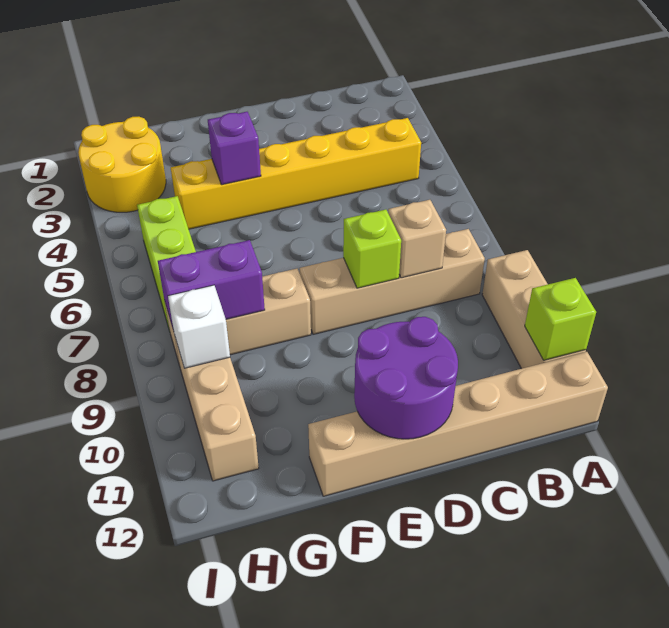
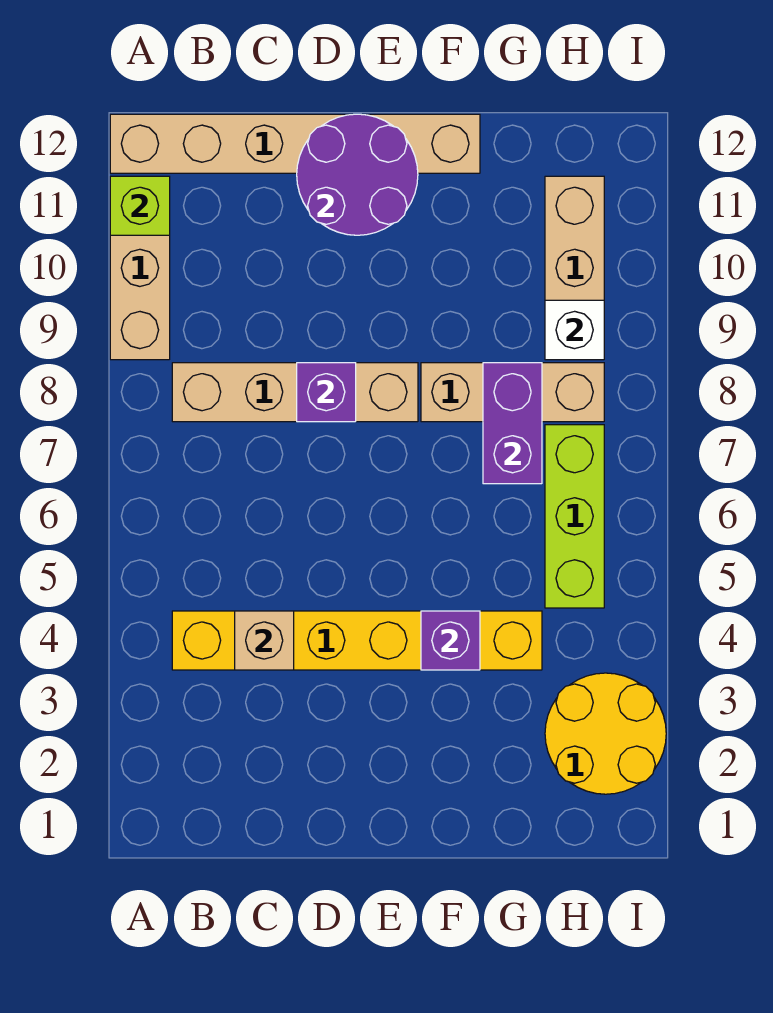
tan 1x1 brick [388,200,446,278] -> tan 1x1 brick moved to [235,611,294,670]
lime 1x1 brick [343,210,401,288] -> purple 1x1 brick [297,363,356,422]
purple 1x2 brick [158,240,265,330] -> purple 1x2 brick turned to [483,363,542,484]

